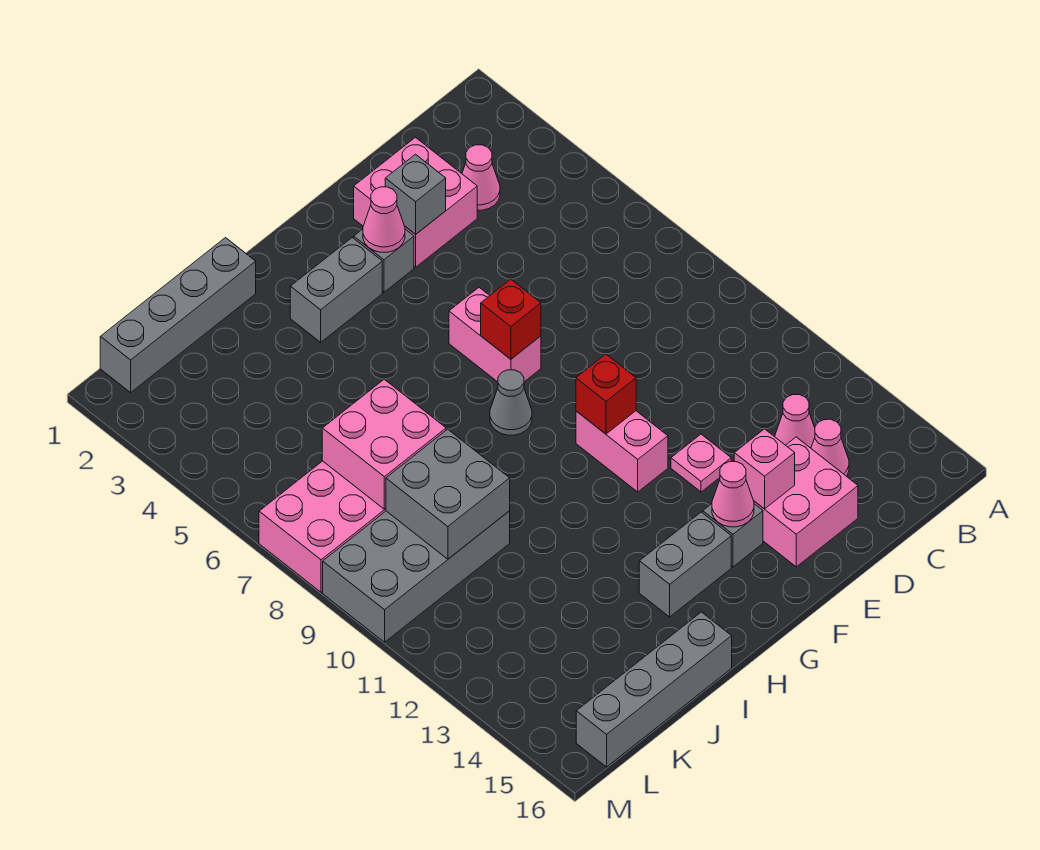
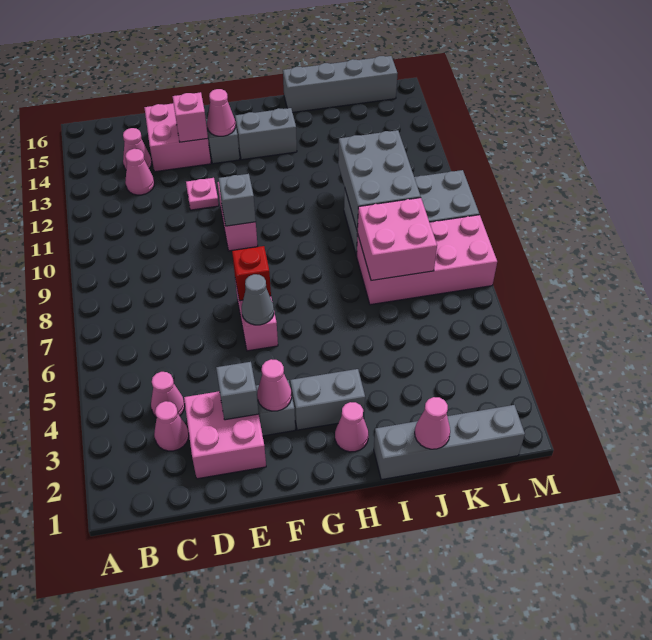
none -> pink 1x1 cone [151,372,185,417]
red 1x1 brick [576,354,636,434] -> grey 1x1 brick [219,174,256,226]
grey 1x1 cone [490,370,532,435] -> grey 1x1 cone moved to [242,274,274,325]
none -> pink 1x1 cone [335,402,368,452]
none -> pink 1x1 cone [415,397,450,449]
grey 2x2 brick [386,429,510,559] -> grey 2x3 brick [338,130,421,231]

